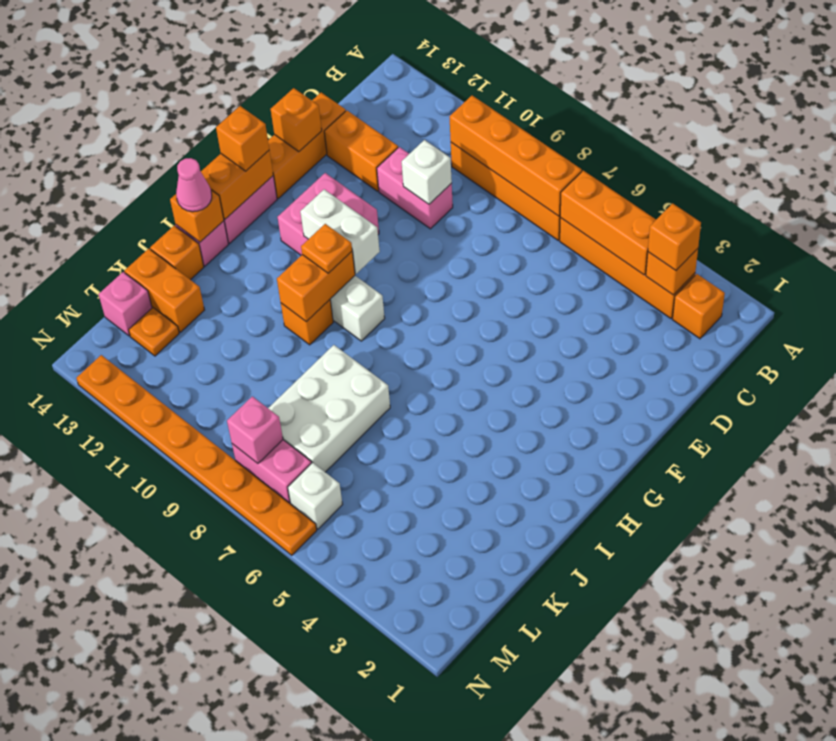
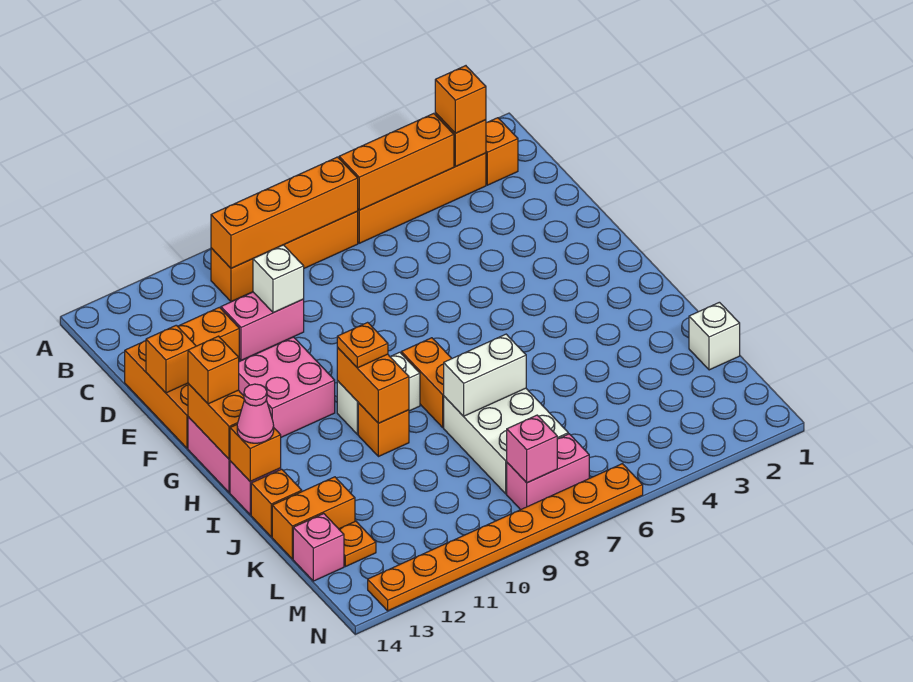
white 1x2 brick [300,189,380,274] -> white 1x2 brick moved to [444,334,526,416]
none -> orange 1x2 brick [401,338,452,427]
white 1x1 brick [288,462,343,529] -> white 1x1 brick moved to [689,302,740,370]

